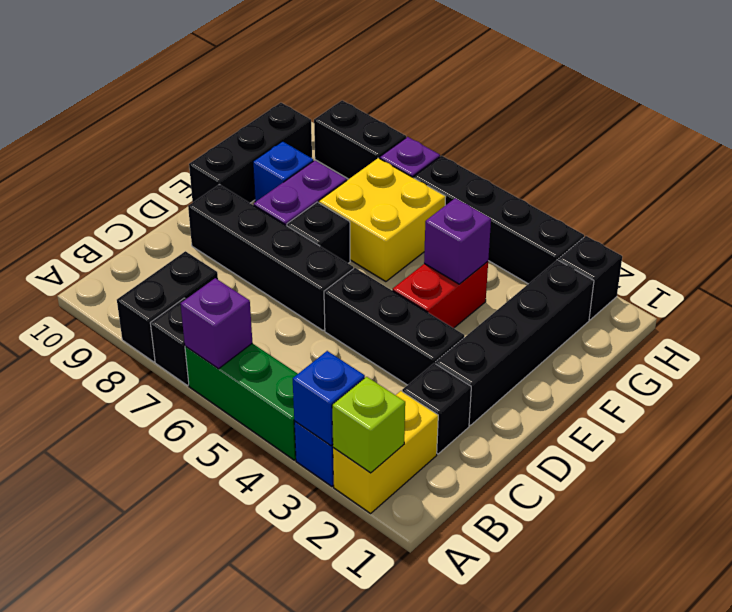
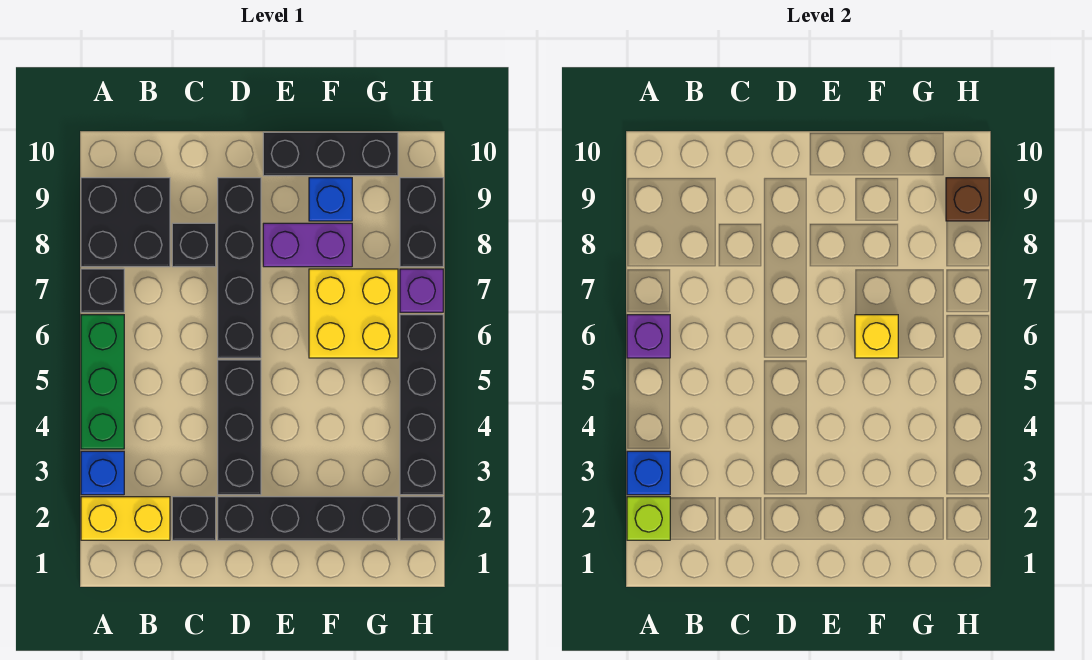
black 1x2 brick [117,251,218,362] -> black 2x2 brick [81,178,170,267]
red 1x2 brick [393,262,488,328] -> none
black 1x1 brick [287,202,350,263] -> black 1x1 brick moved to [172,223,216,267]
purple 1x1 brick [424,198,491,284] -> none
none -> yellow 1x1 brick [855,315,898,358]
none -> brown 1x1 brick [946,178,989,221]

